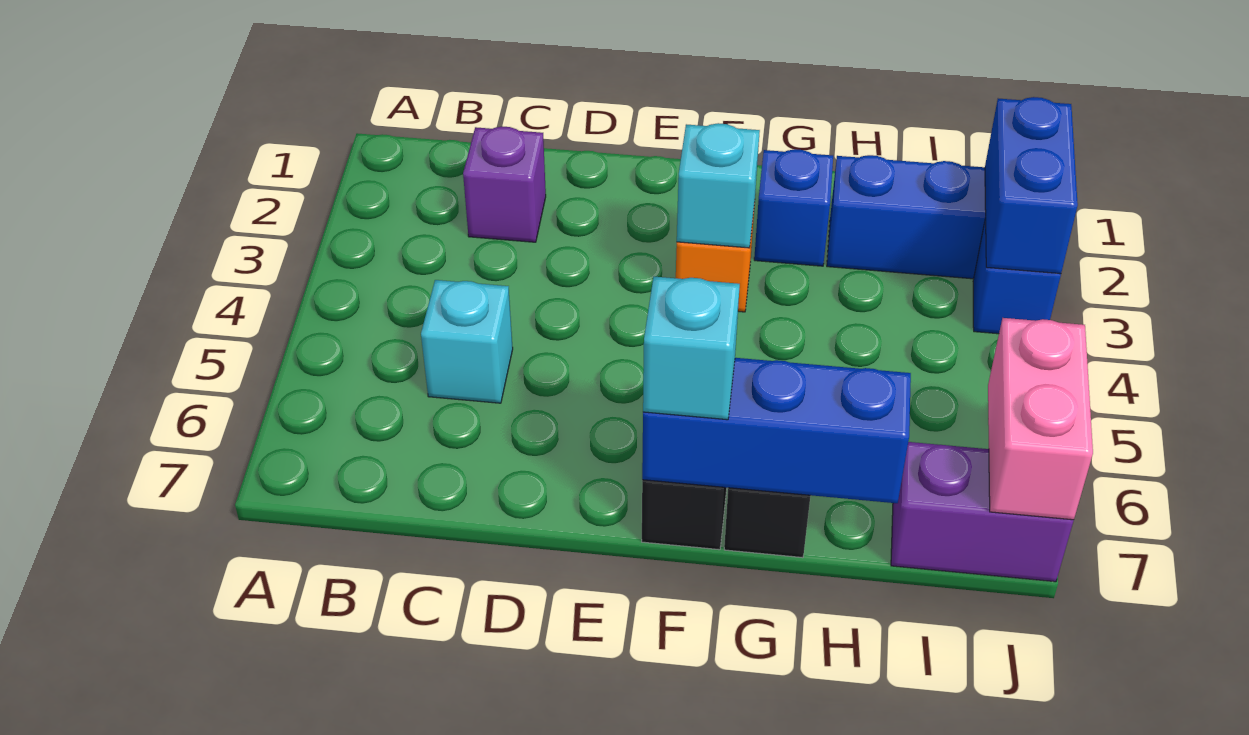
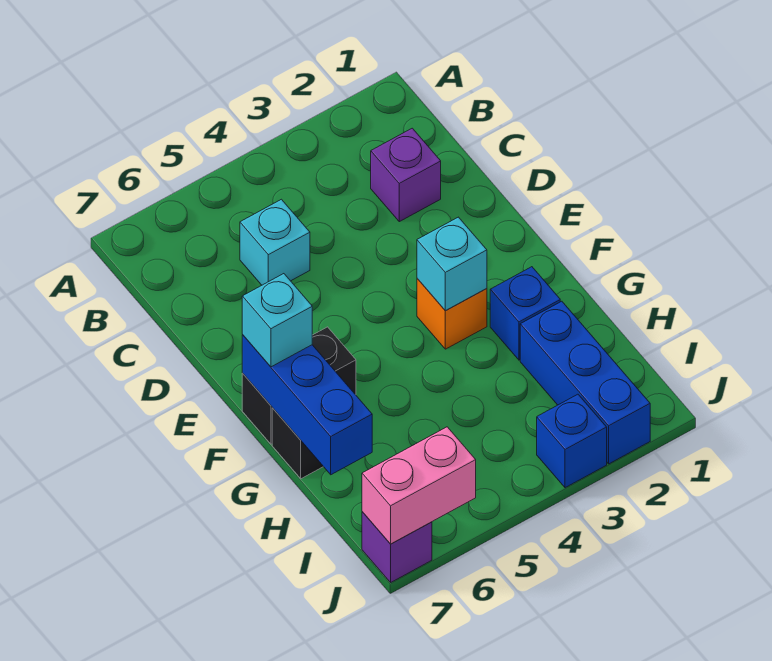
purple 1x2 brick [891,442,1074,582] -> purple 1x1 brick [362,512,432,582]
blue 1x2 brick [985,97,1078,274] -> none

